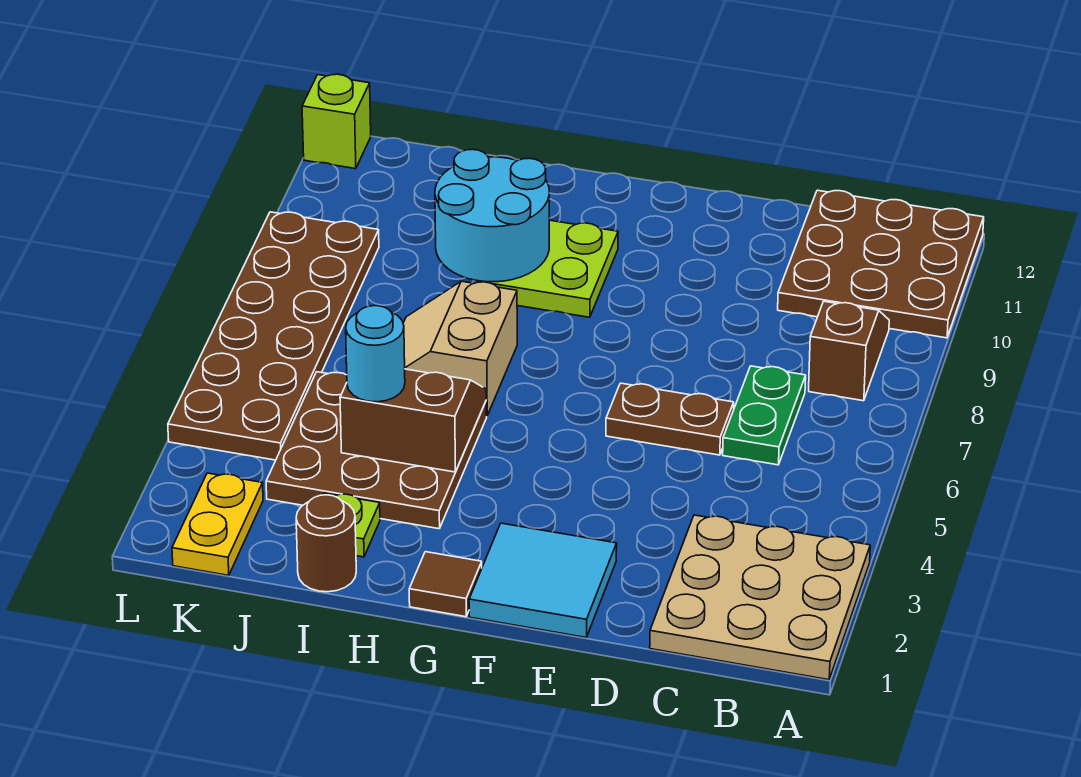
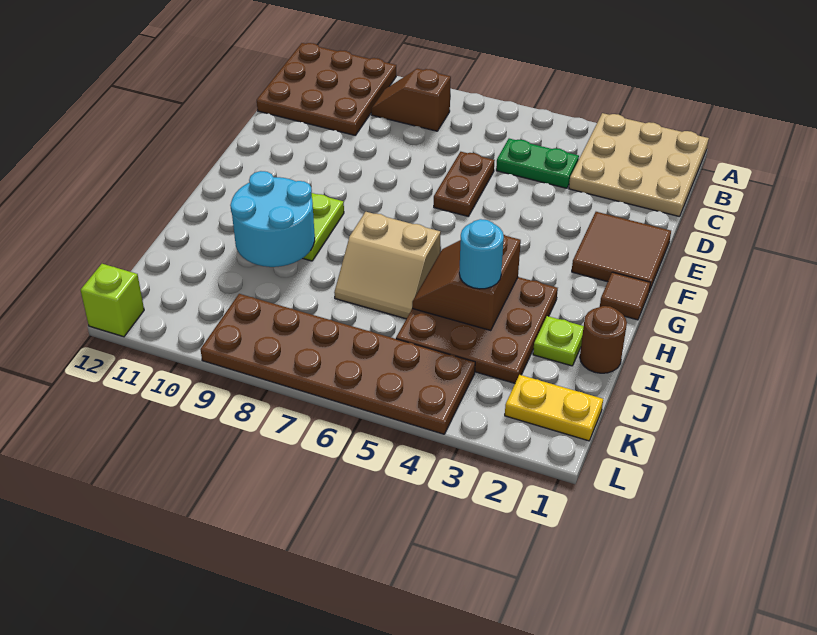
green 1x2 plate [723,366,806,465] -> green 1x2 plate moved to [496,139,579,188]
cyan 2x2 tile [469,523,617,637] -> brown 2x2 tile [572,212,671,291]

